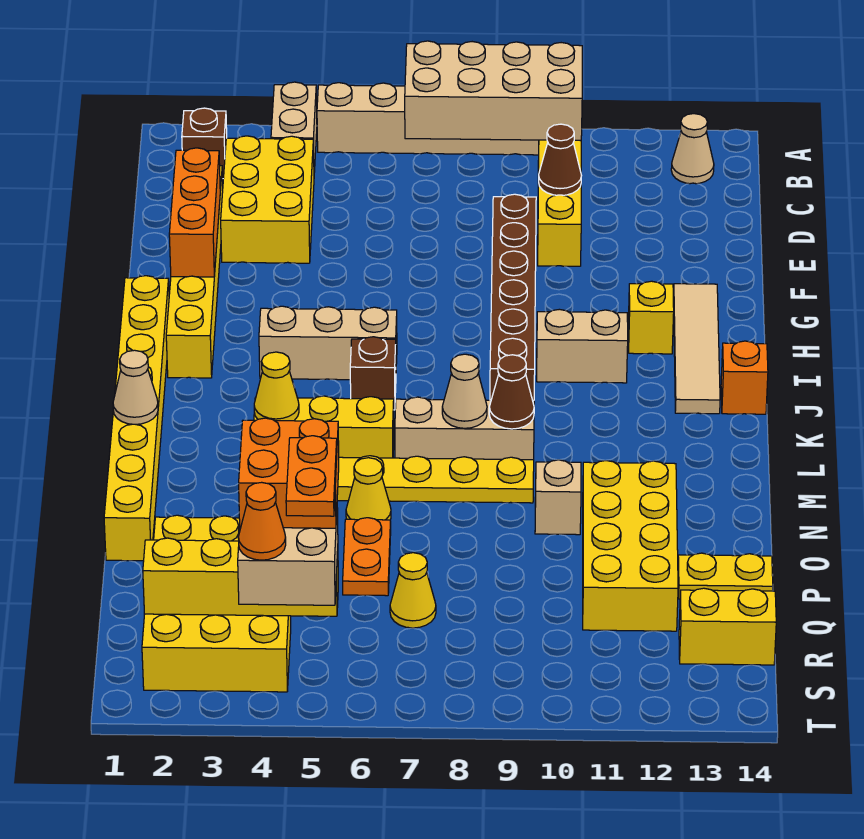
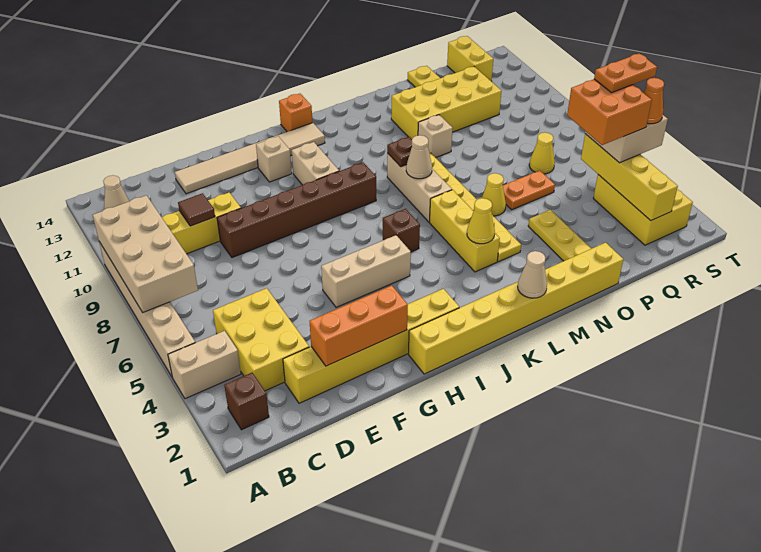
yellow 2x3 brick [221,136,314,263] -> yellow 2x3 brick turned to [213,288,309,391]
brown 1x1 cone [538,124,582,195] -> brown 1x1 tile [178,193,215,226]
tan 1x4 tile [674,284,720,414] -> tan 1x6 tile [175,123,325,194]
yellow 1x1 brick [628,281,674,354] -> tan 1x1 brick [256,136,292,182]
tan 1x3 brick [259,306,397,380] -> tan 1x3 brick turned to [321,235,411,307]
brown 1x1 cone [489,355,534,429] -> brown 1x1 plate [387,137,412,167]

